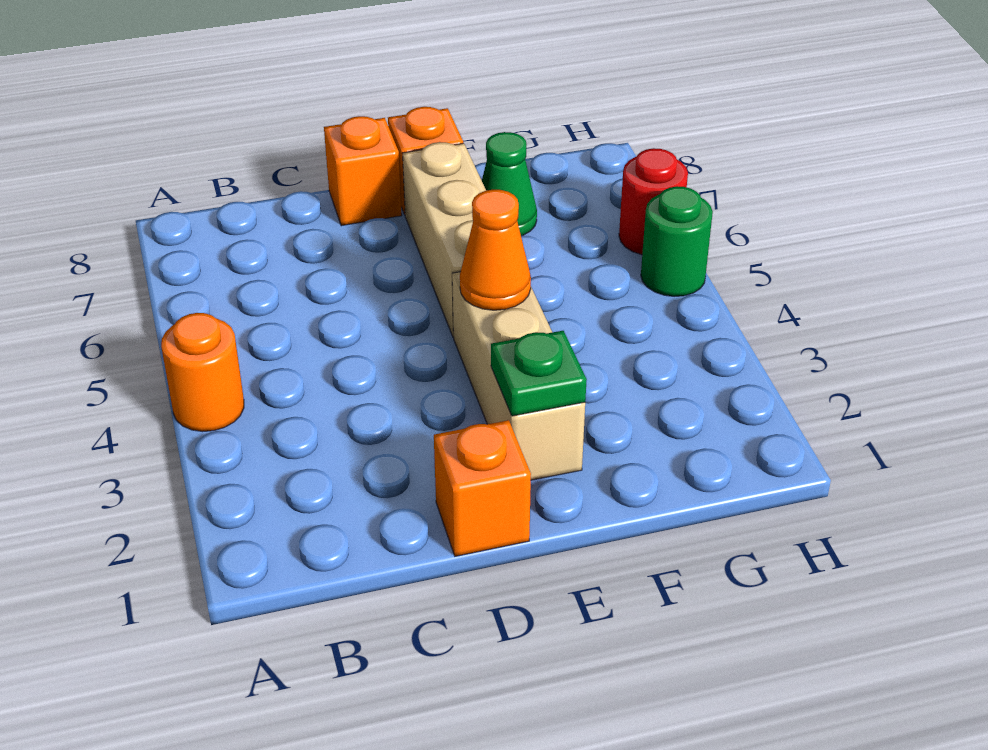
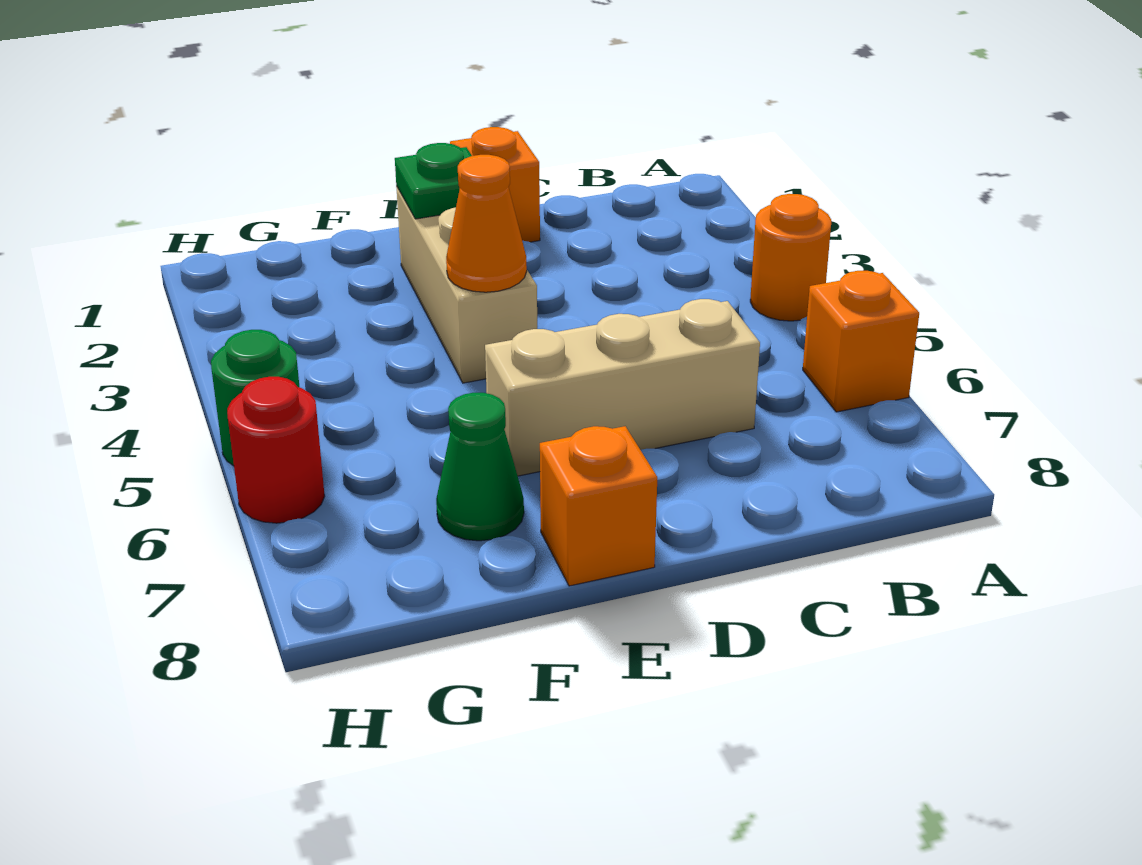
orange 1x1 brick [324,116,402,226] -> orange 1x1 brick moved to [803,271,919,412]
tan 1x3 brick [403,142,486,337] -> tan 1x3 brick turned to [485,299,760,476]

